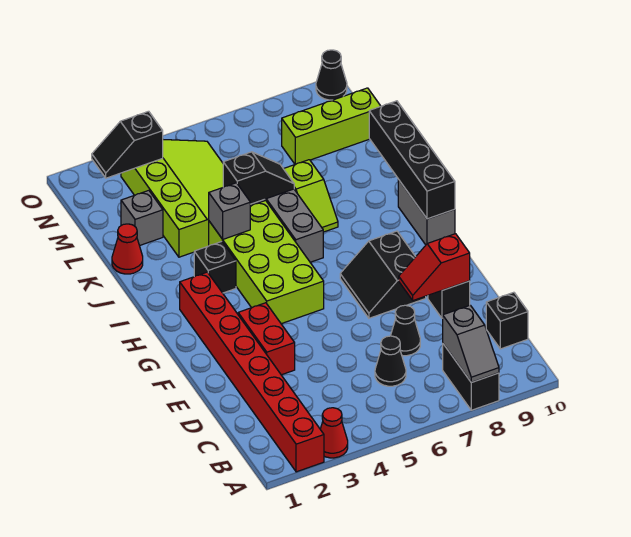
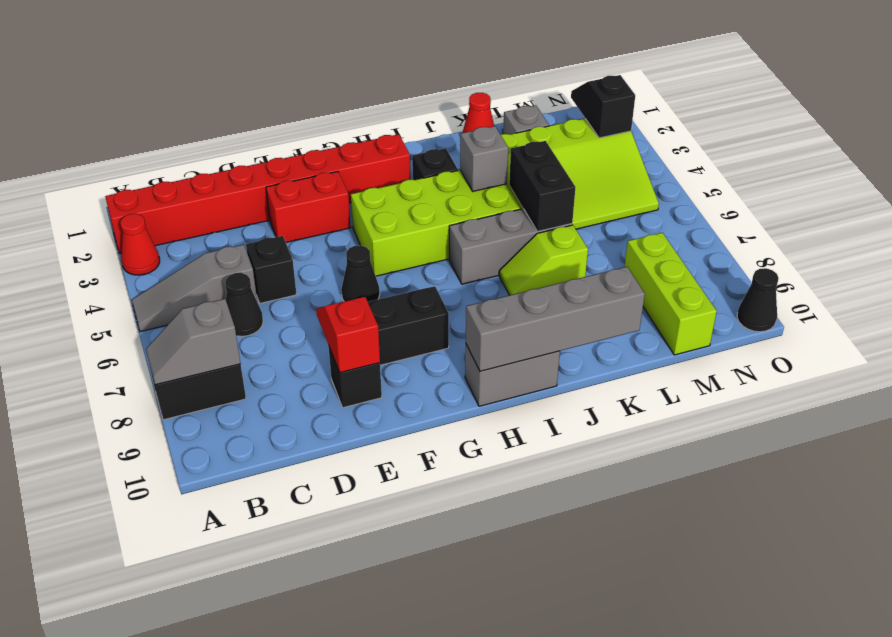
none -> grey 1x3 slope [132,245,257,332]
black 1x1 brick [486,292,528,349] -> black 1x1 brick moved to [246,236,297,303]
black 1x1 cone [391,305,420,356] -> black 1x1 cone moved to [341,245,380,302]
black 1x4 brick [369,101,455,219] -> grey 1x4 brick [466,267,645,371]
black 1x2 slope [223,152,294,204] -> black 1x2 brick [509,141,576,231]

